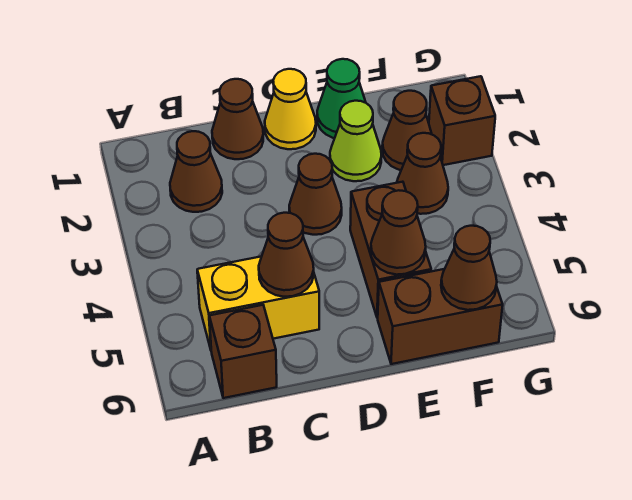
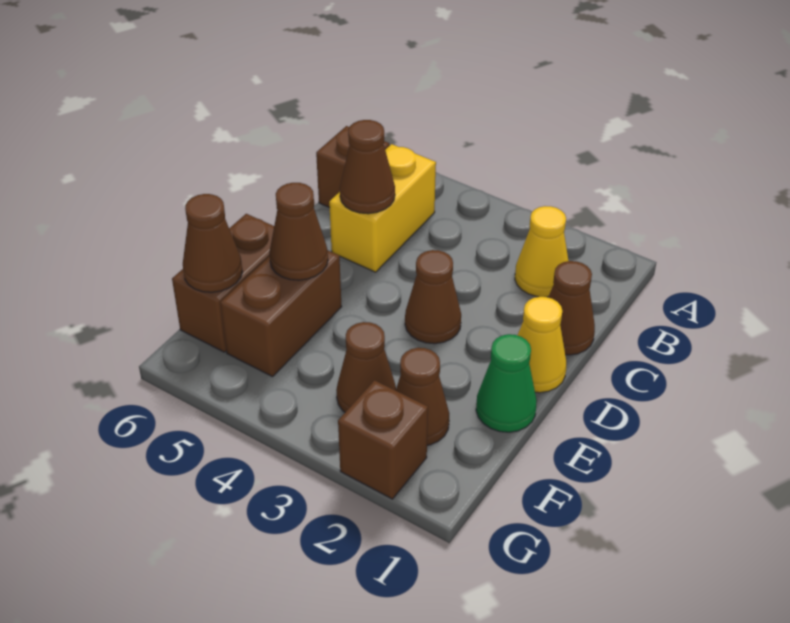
brown 1x1 cone [170,131,222,212] -> yellow 1x1 cone [515,206,568,297]
lime 1x1 cone [330,101,382,181] -> none
brown 1x2 brick [350,182,431,318] -> brown 1x2 brick turned to [220,251,342,377]

